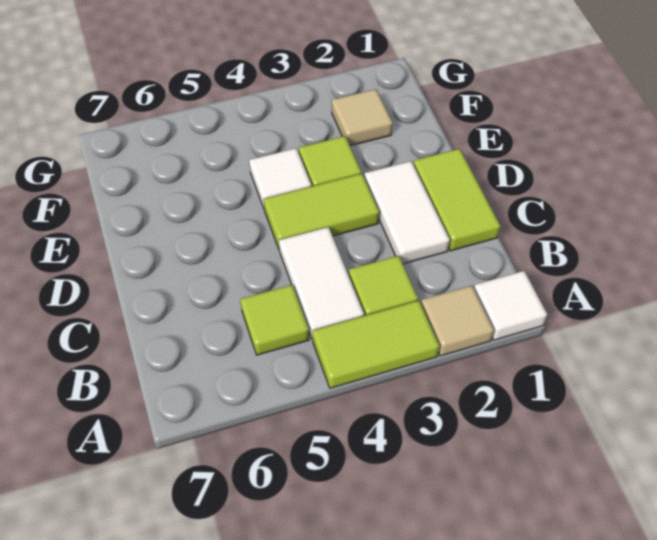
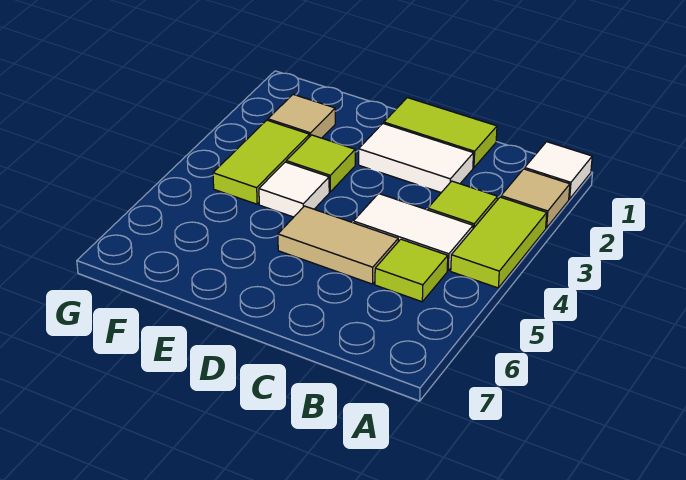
none -> tan 1x2 tile [278,206,398,284]
lime 1x2 tile [264,174,379,250] -> lime 1x2 tile moved to [213,120,310,204]

